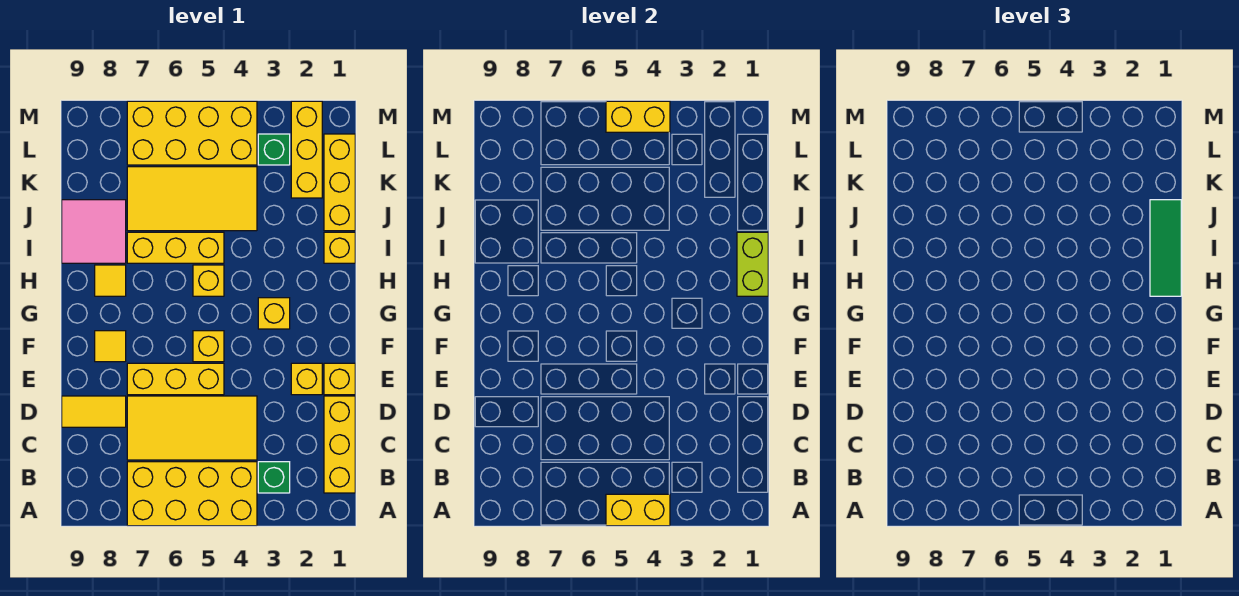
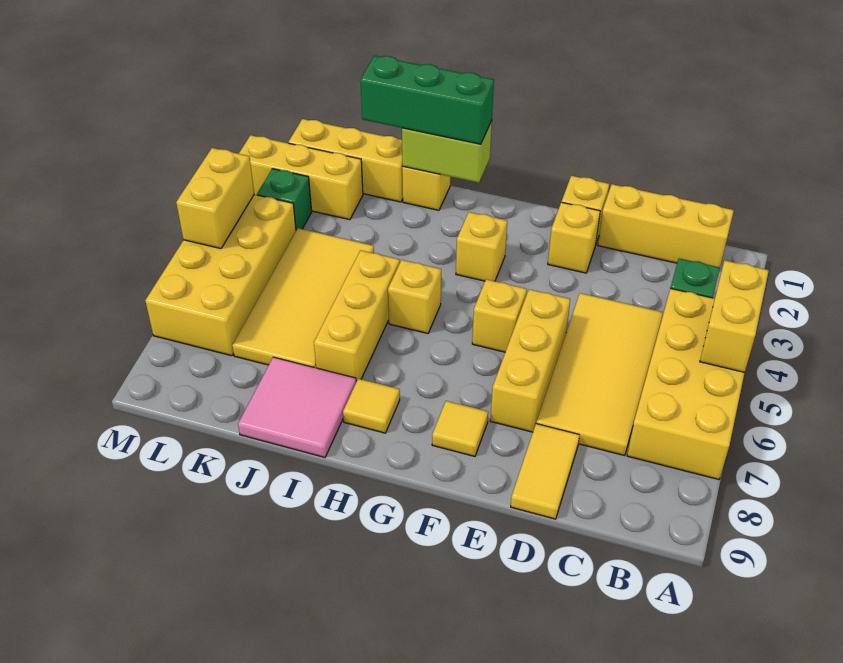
green 1x3 tile [1150,200,1181,296] -> green 1x3 brick [360,56,494,144]

